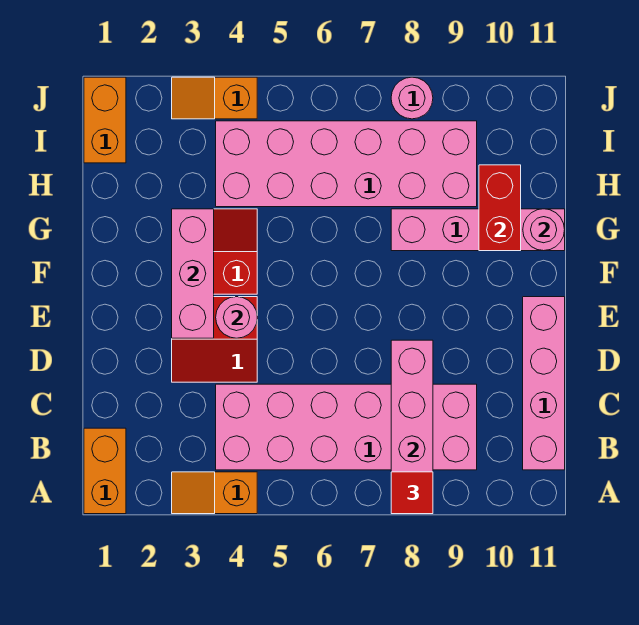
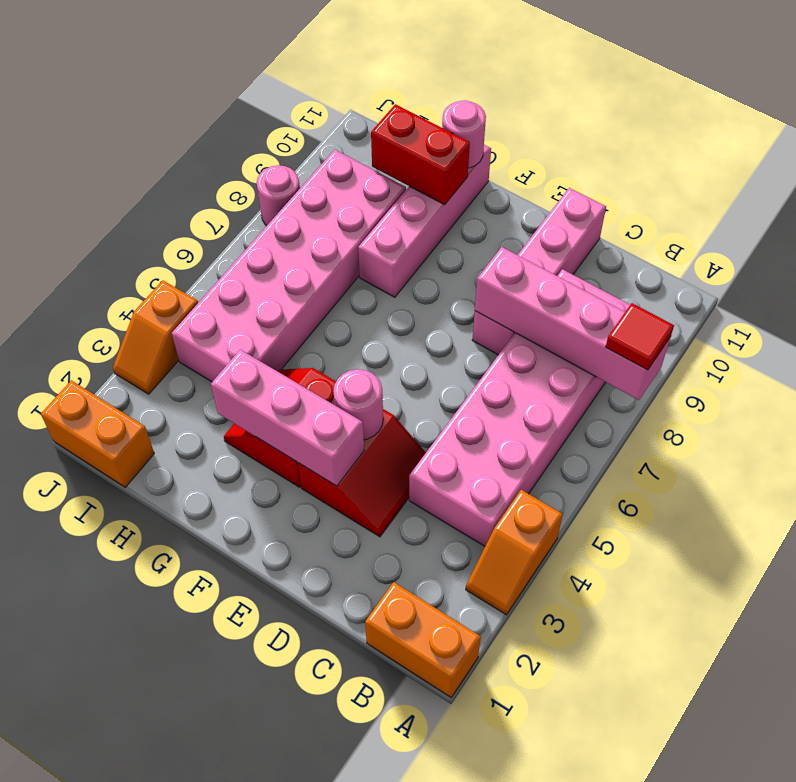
pink 1x4 brick [523,297,565,470] -> pink 1x4 brick turned to [472,188,606,355]

